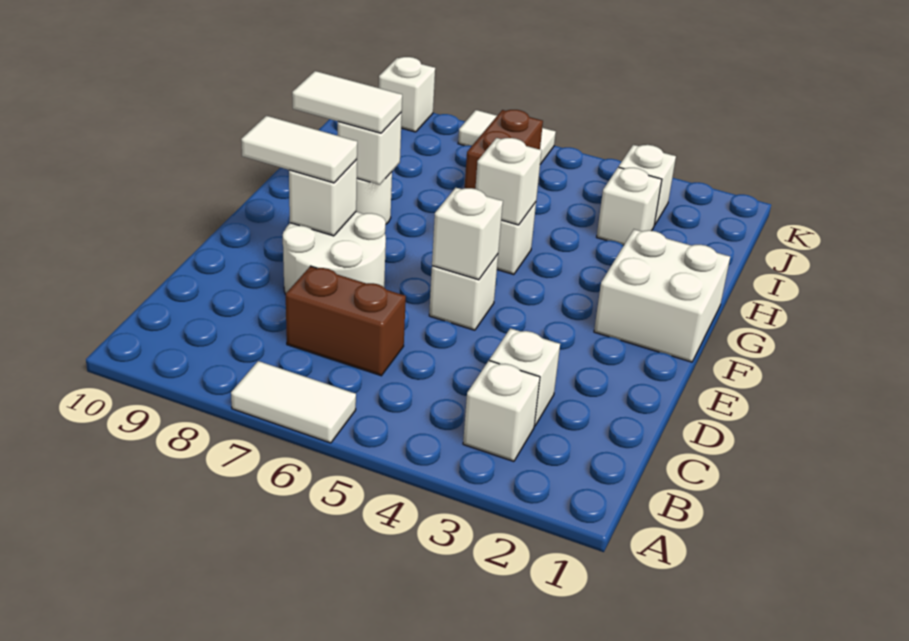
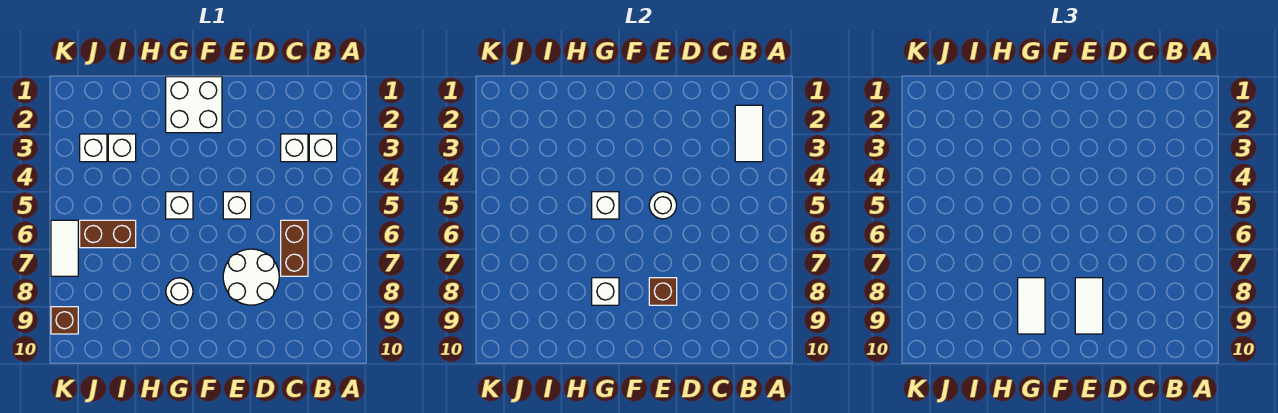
white 1x2 tile [231,361,356,443] -> white 1x2 tile moved to [735,105,763,162]
white 1x1 brick [432,188,503,280] -> white 1x1 round brick [649,192,677,219]
white 1x1 brick [289,159,357,236] -> brown 1x1 brick [649,278,677,305]
white 1x1 brick [379,57,435,132] -> brown 1x1 brick [51,307,78,334]

